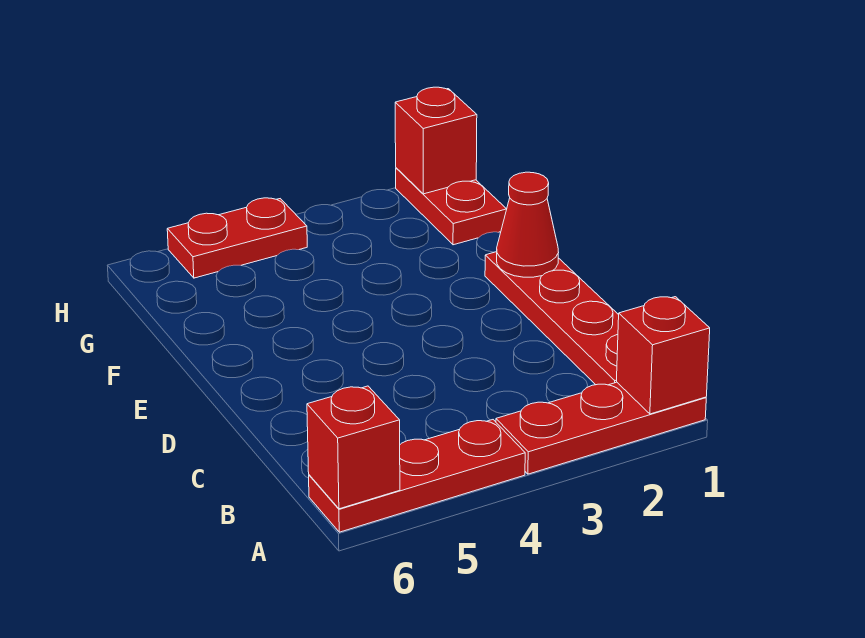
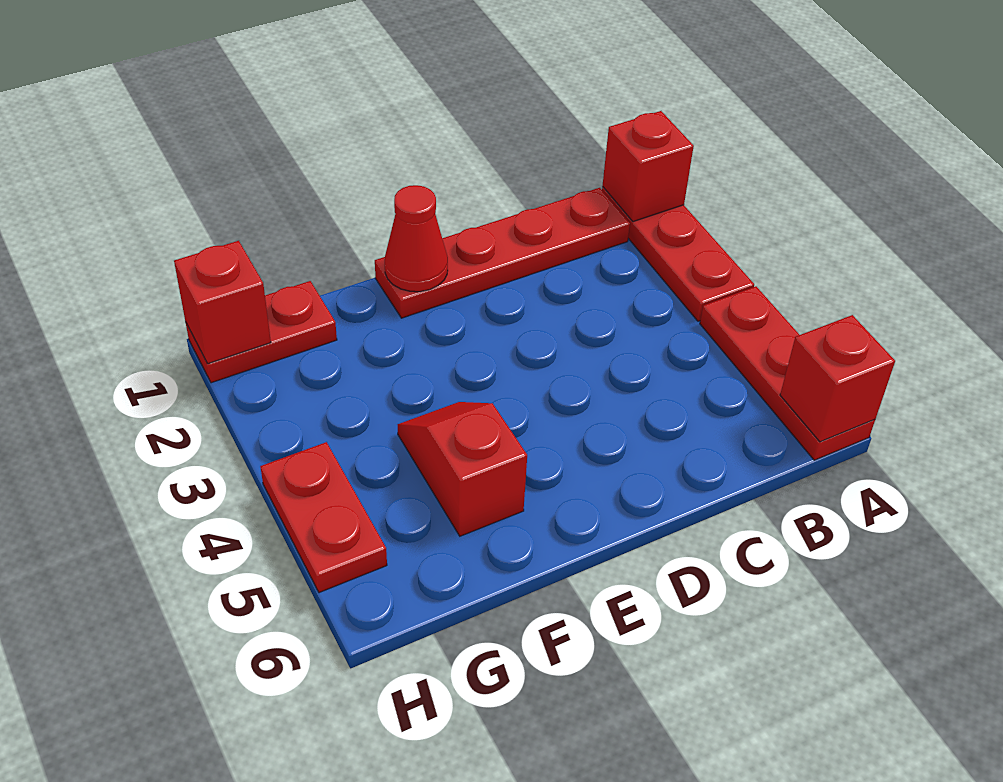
none -> red 1x2 slope [398,402,527,536]

